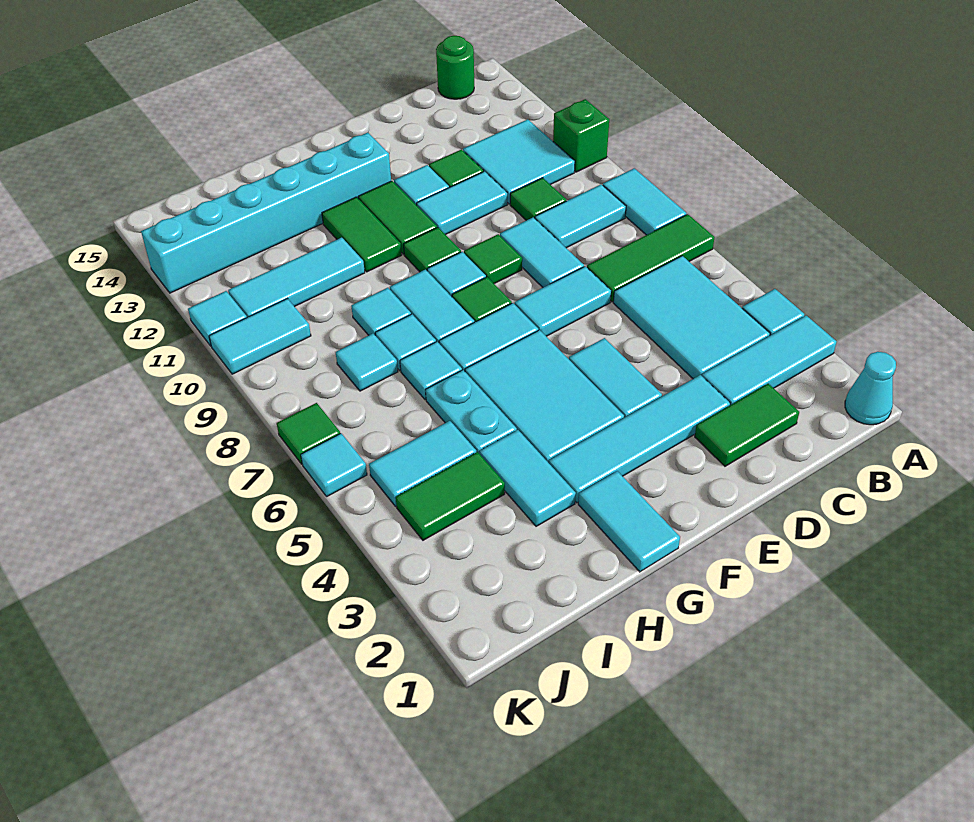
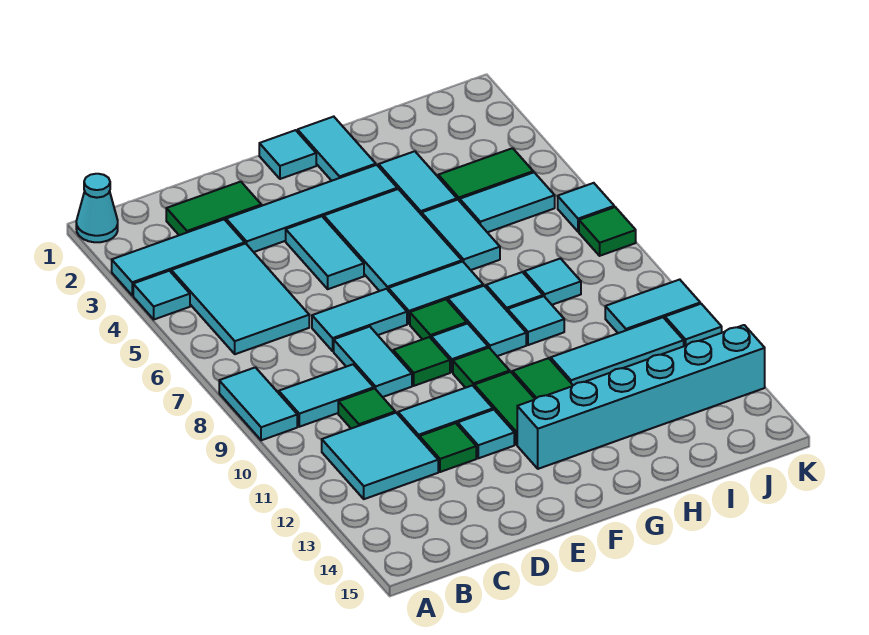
green 1x3 tile [587,214,715,302] -> none
green 1x1 brick [553,99,609,172] -> none
green 1x1 round brick [436,36,474,99] -> none
cyan 1x2 plate [426,370,517,454] -> cyan 1x2 tile [422,200,500,270]
cyan 1x1 tile [400,342,462,400] -> cyan 1x1 tile moved to [259,130,316,179]

